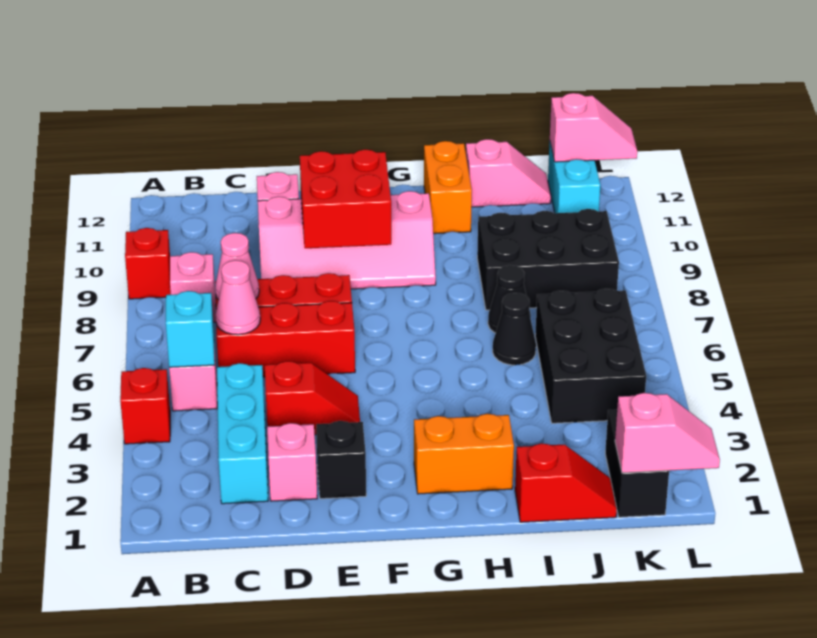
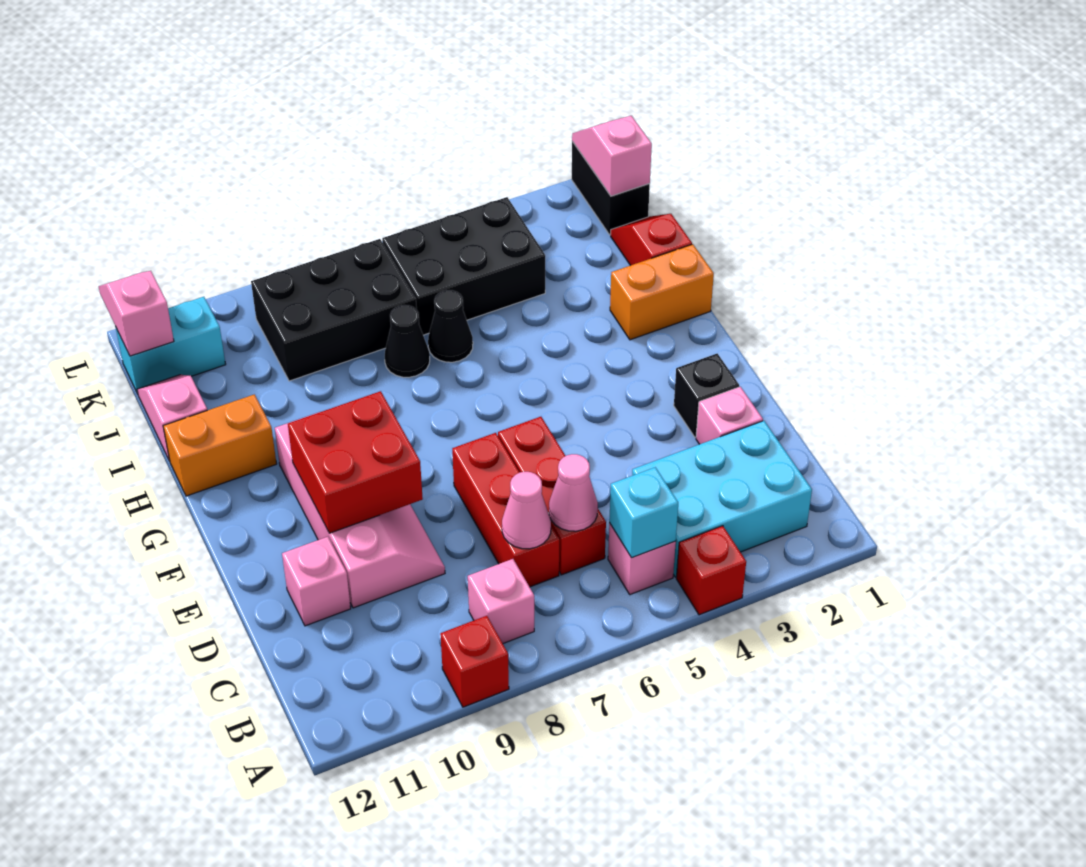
cyan 1x3 brick [217,363,268,504] -> cyan 2x3 brick [632,421,812,577]
red 1x2 slope [265,361,360,435] -> none
orange 1x2 brick [414,414,514,494] -> orange 1x2 brick turned to [610,244,714,340]
black 2x3 brick [477,209,619,310] -> black 2x3 brick turned to [251,239,417,381]
black 1x2 brick [605,410,669,517] -> black 1x2 brick turned to [572,141,650,235]

